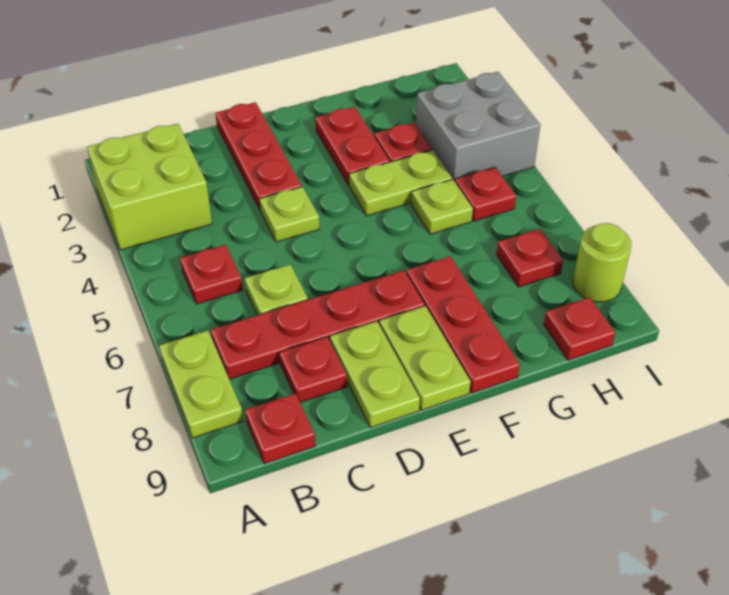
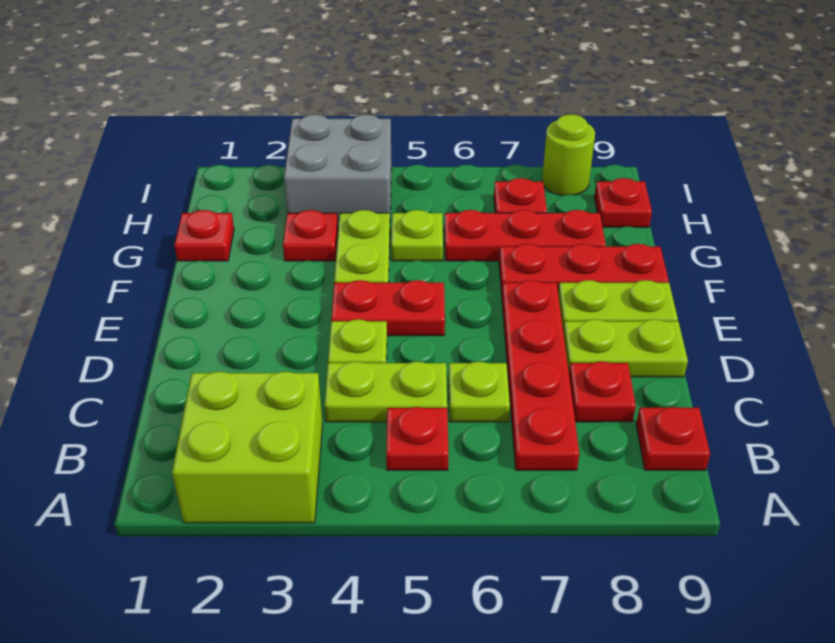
lime 1x2 plate [159,330,243,438] -> lime 1x2 plate moved to [325,362,447,422]
red 1x3 plate [215,102,302,210] -> red 1x3 plate moved to [444,210,606,261]
red 1x2 plate [315,107,390,185] -> red 1x2 plate moved to [331,280,445,336]
red 1x1 plate [455,167,516,221] -> red 1x1 plate moved to [174,210,234,261]

